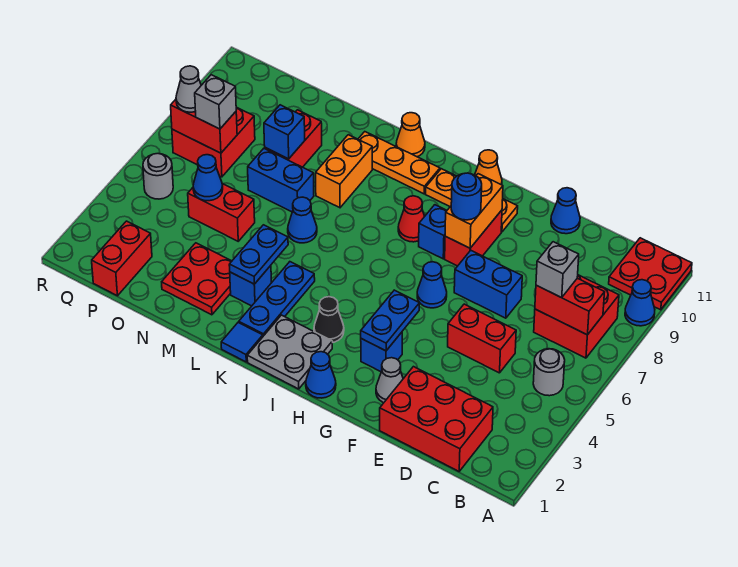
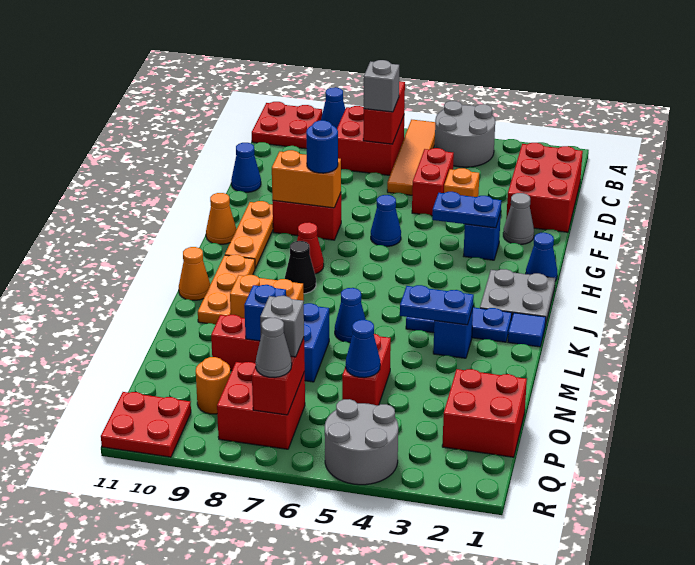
none -> orange 1x4 tile [387,120,435,195]
grey 1x1 round brick [533,349,565,396] -> grey 2x2 round brick [435,101,495,167]
none -> orange 1x1 brick [444,168,479,197]
blue 1x2 brick [454,250,522,318] -> none
blue 1x1 brick [419,205,447,259] -> none
black 1x1 cone [314,297,344,343] -> black 1x1 cone moved to [285,241,316,294]
red 2x2 plate [162,243,232,315] -> red 2x2 plate moved to [101,392,191,457]
red 1x2 brick [92,221,152,296] -> red 2x2 brick [442,369,527,457]
none -> orange 1x1 round brick [196,357,231,414]
grey 1x1 round brick [143,154,173,199] -> grey 2x2 round brick [325,399,398,485]

